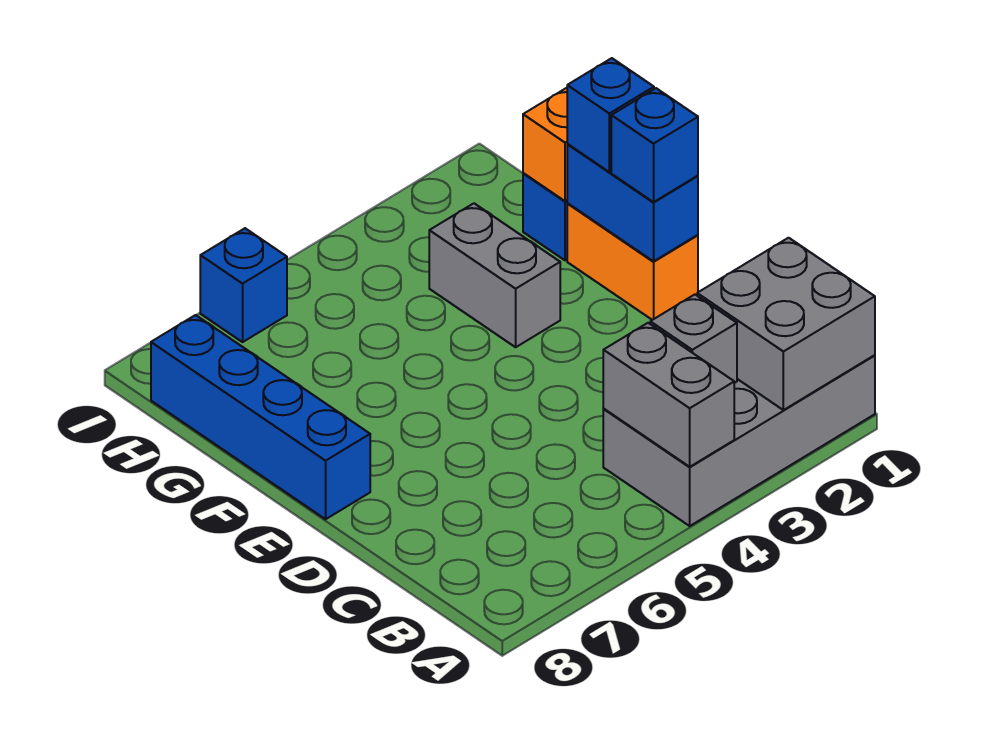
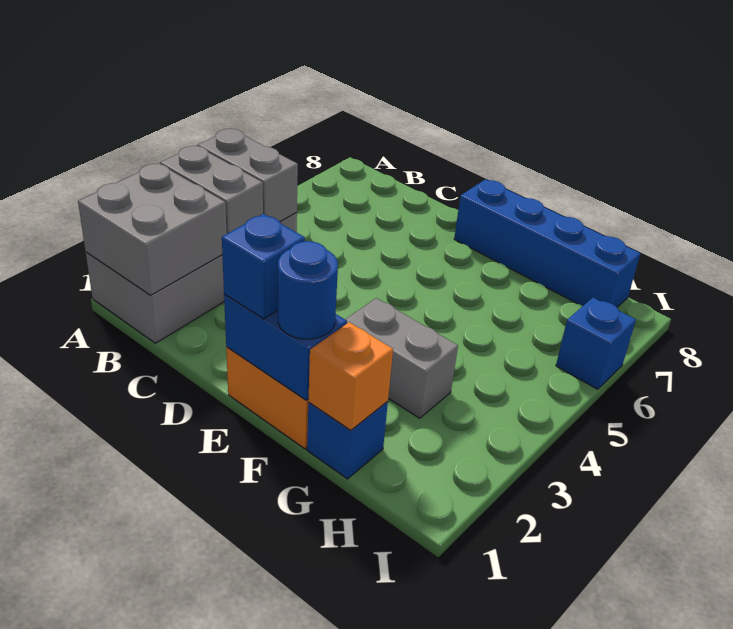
grey 1x1 brick [650,295,737,383] -> grey 1x2 brick [160,146,263,234]
blue 1x1 brick [567,58,654,172] -> blue 1x1 round brick [278,241,338,339]

